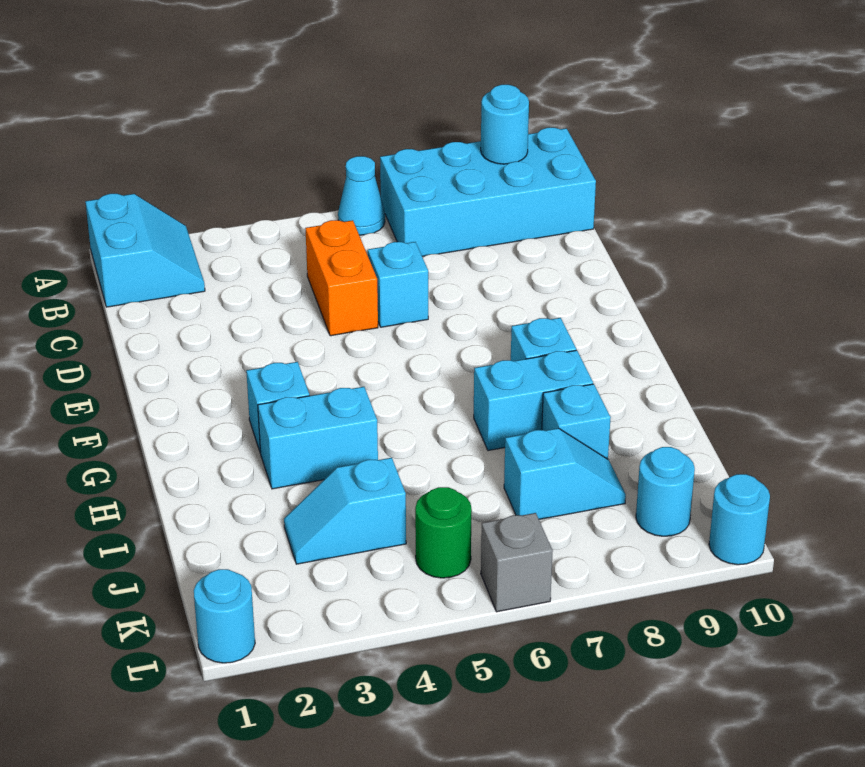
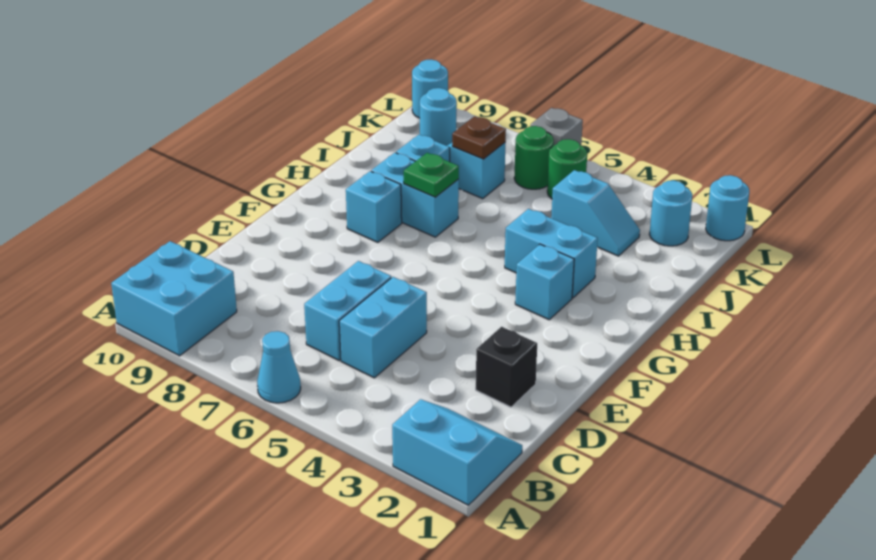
cyan 2x2 slope [85,194,205,307] -> cyan 2x2 slope turned to [392,399,522,505]
cyan 2x4 brick [380,128,596,257] -> cyan 2x2 brick [111,241,237,356]
cyan 1x1 round brick [481,85,529,164] -> cyan 1x1 round brick moved to [650,180,692,246]
orange 1x2 brick [305,220,378,336] -> cyan 1x2 brick [339,277,427,378]
none -> black 1x1 brick [476,327,537,407]
cyan 1x1 brick [368,242,428,327] -> cyan 1x2 brick [304,261,391,360]
none -> green 1x1 plate [404,153,459,197]
none -> brown 1x1 plate [452,116,506,159]
none -> green 1x1 round brick [514,126,554,189]

